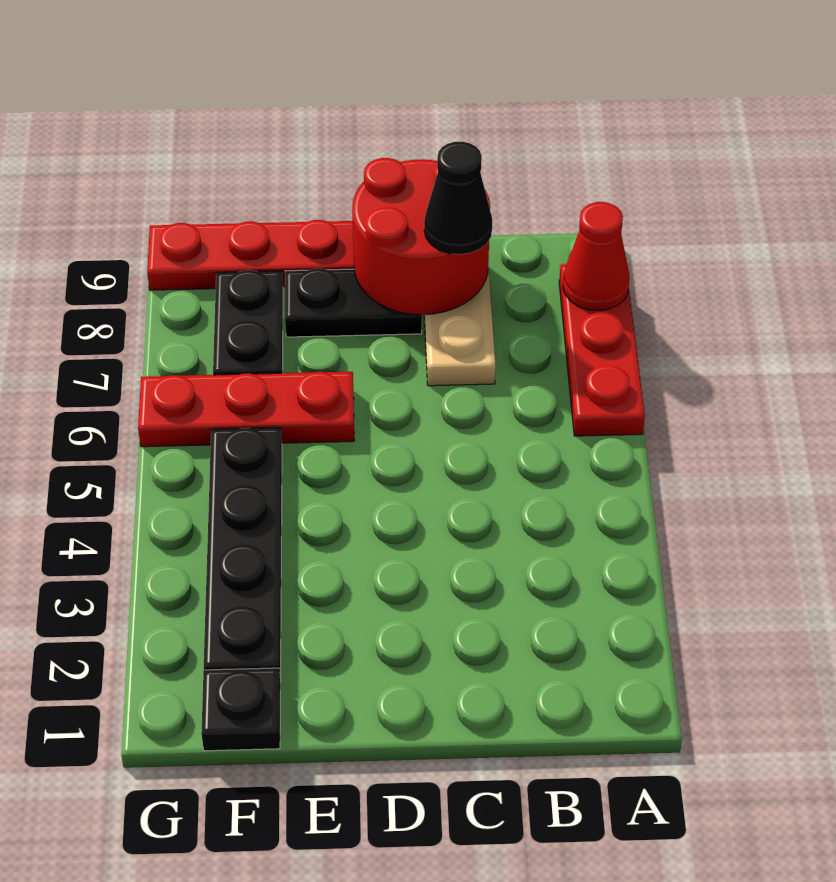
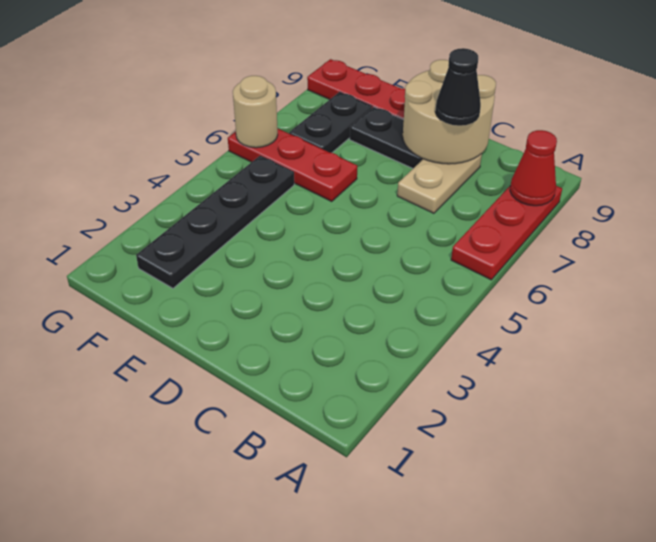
red 2x2 round brick [352,158,490,315] -> tan 2x2 round brick [403,60,496,164]
black 1x1 plate [201,668,280,751] -> none
none -> tan 1x1 round brick [233,76,278,148]

